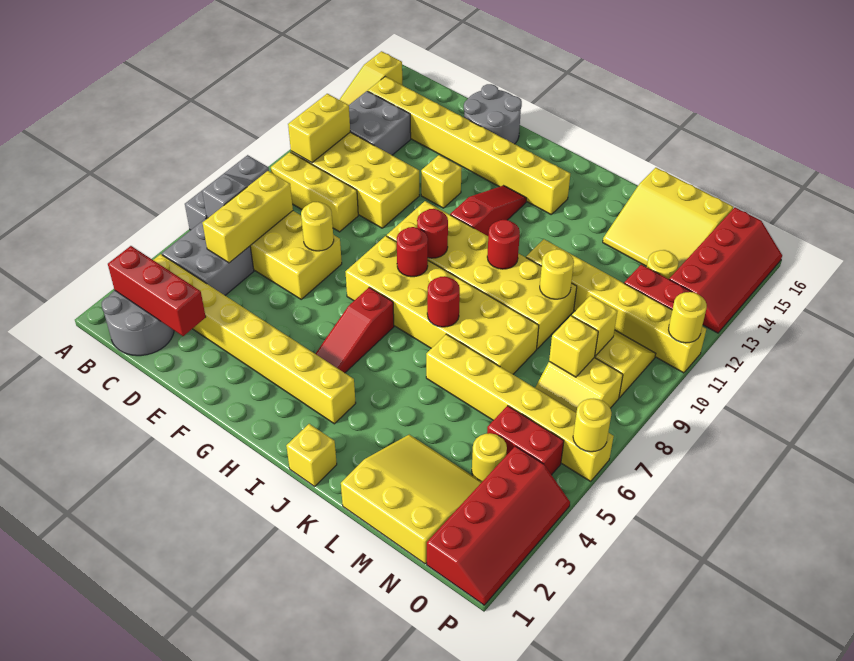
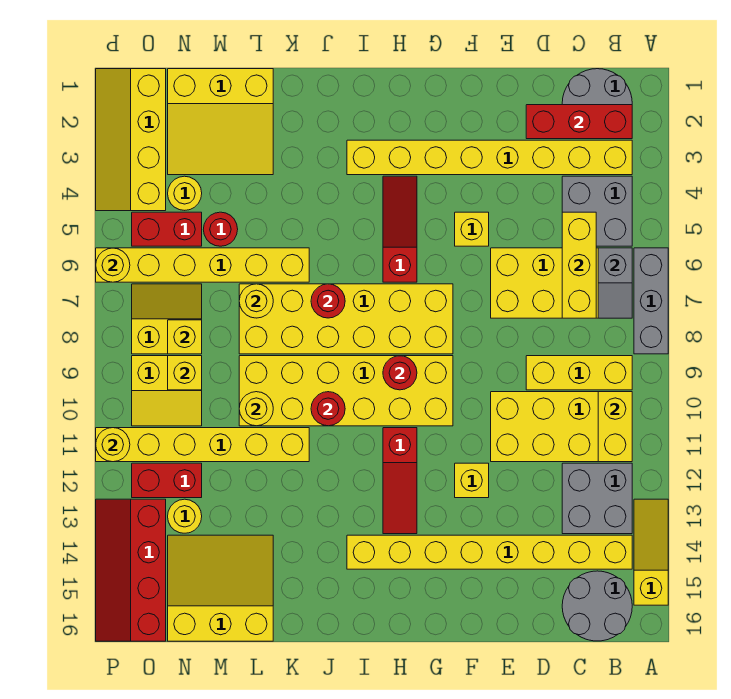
yellow 1x1 round brick [301,202,334,251] -> yellow 1x1 round brick moved to [239,284,273,318]
grey 2x2 round brick [464,84,522,144] -> grey 2x2 round brick moved to [562,571,632,641]
red 1x1 round brick [397,227,428,277] -> red 1x1 round brick moved to [203,212,238,246]
yellow 1x1 brick [286,424,337,486] -> yellow 1x1 brick moved to [455,212,489,246]
red 2x4 slope [427,446,570,605] -> yellow 2x4 slope [96,69,166,211]

